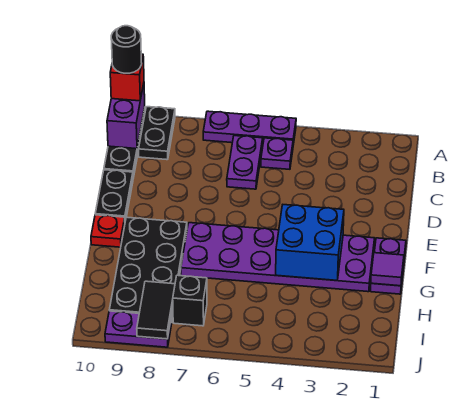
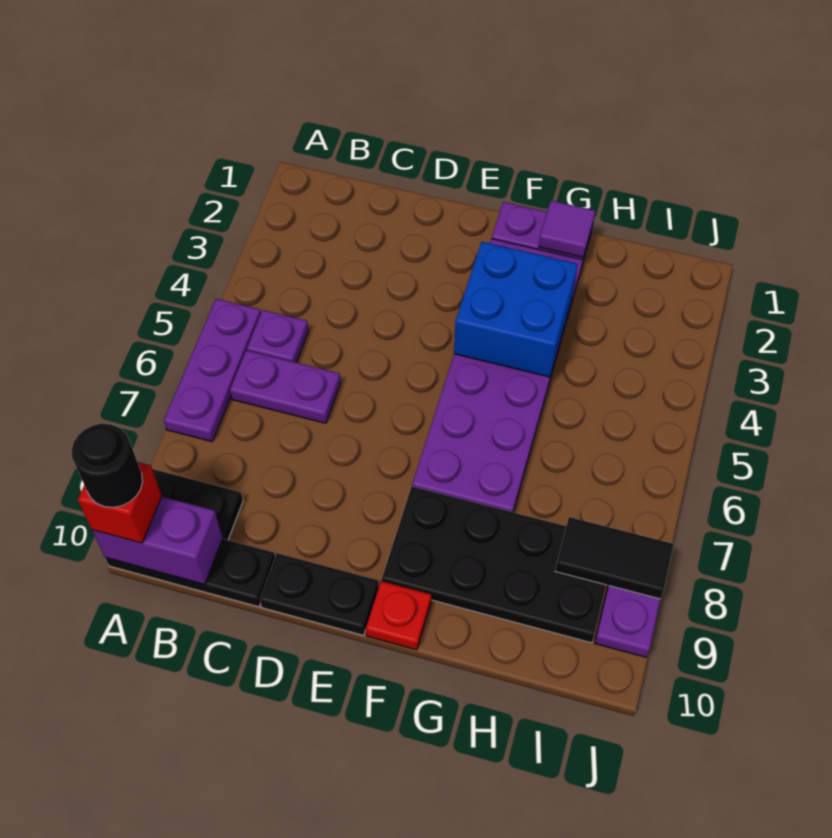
black 1x1 brick [173,275,207,326] -> none

